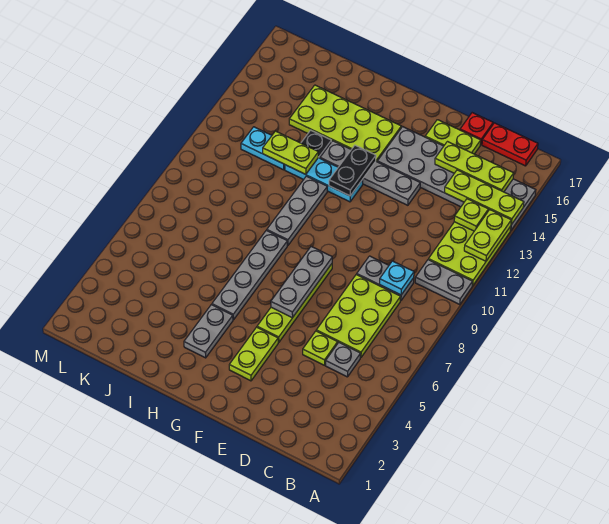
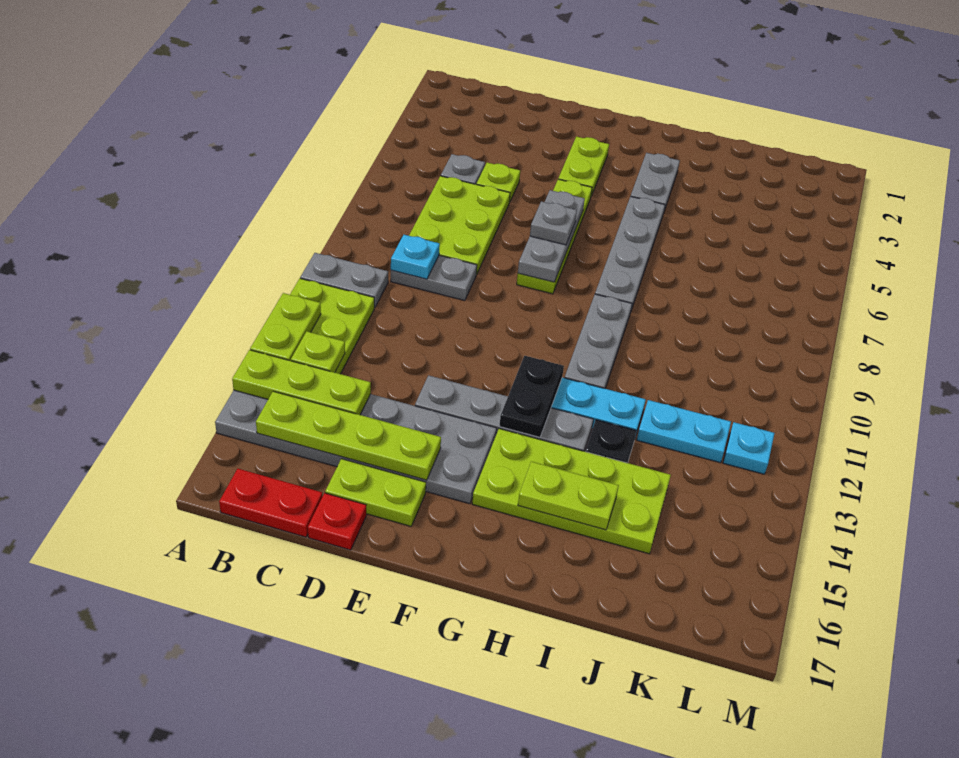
lime 1x3 plate [435,142,514,192] -> lime 1x4 plate [256,391,441,480]
none -> grey 1x1 plate [530,201,577,245]
lime 1x2 plate [263,131,318,175] -> lime 1x2 plate moved to [518,461,619,530]
none -> cyan 1x1 plate [723,422,774,474]

